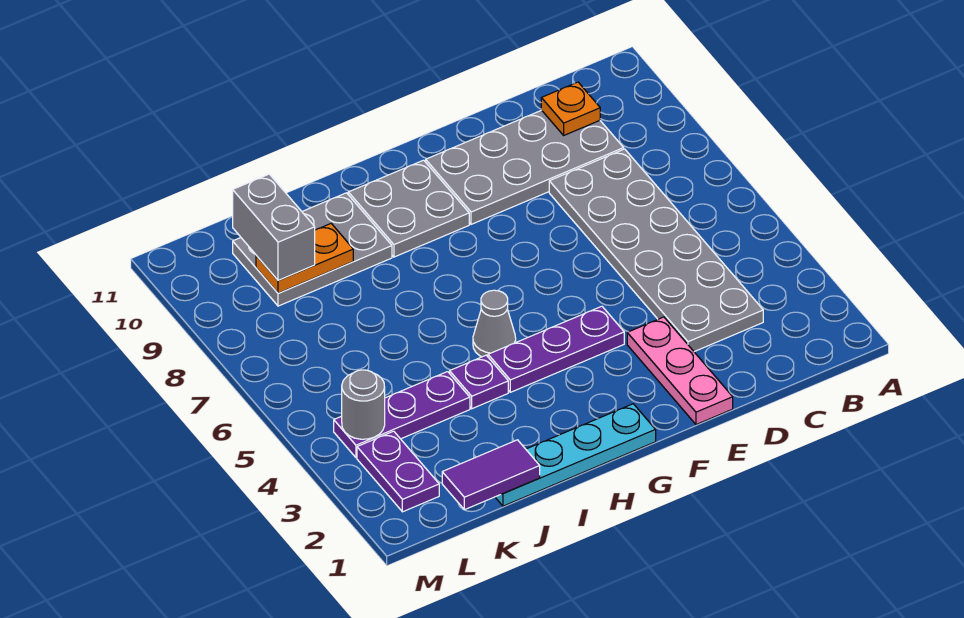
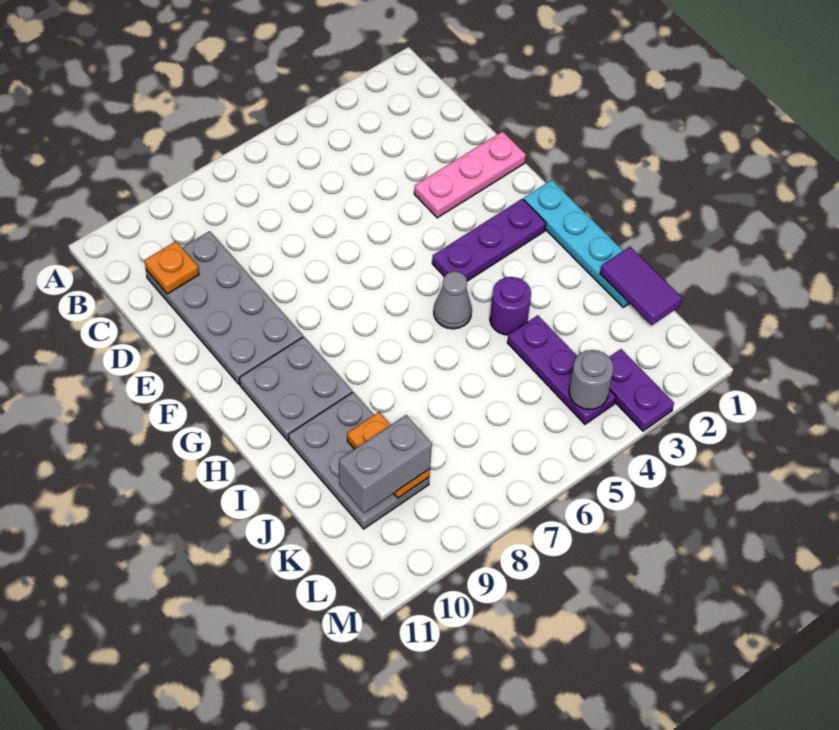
grey 2x6 plate [549,149,763,352] -> none
purple 1x3 plate [488,306,624,392] -> purple 1x3 plate turned to [432,199,546,281]
purple 1x1 plate [450,355,508,409] -> purple 1x1 round brick [490,277,531,335]
purple 1x2 plate [357,431,439,512] -> purple 1x2 plate turned to [609,349,674,431]

